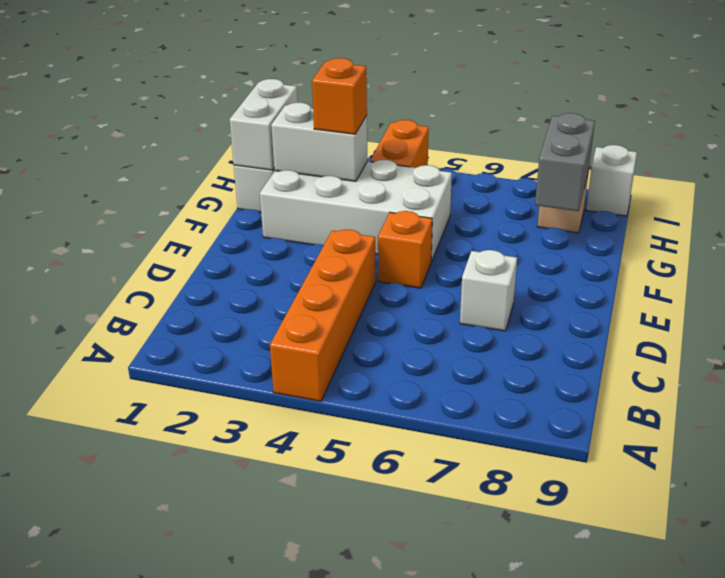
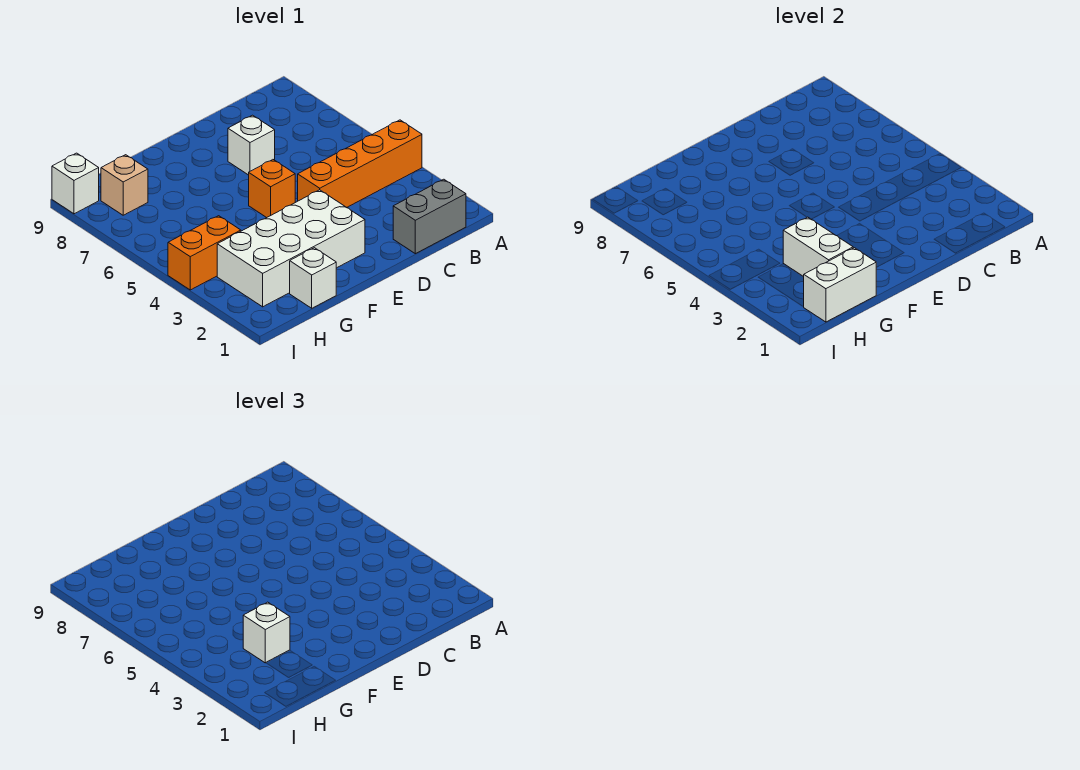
white 2x4 brick [260,160,452,262] -> white 2x4 brick turned to [217,190,365,307]
orange 1x1 brick [312,58,367,134] -> white 1x1 brick [243,602,290,663]
grey 1x2 brick [535,113,595,211] -> grey 1x2 brick moved to [393,179,466,254]

